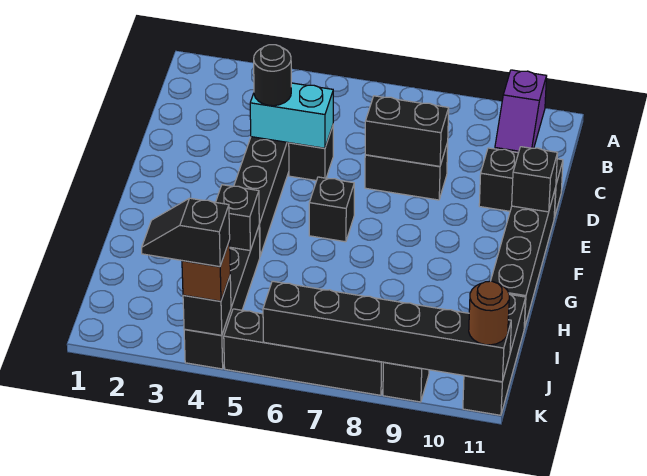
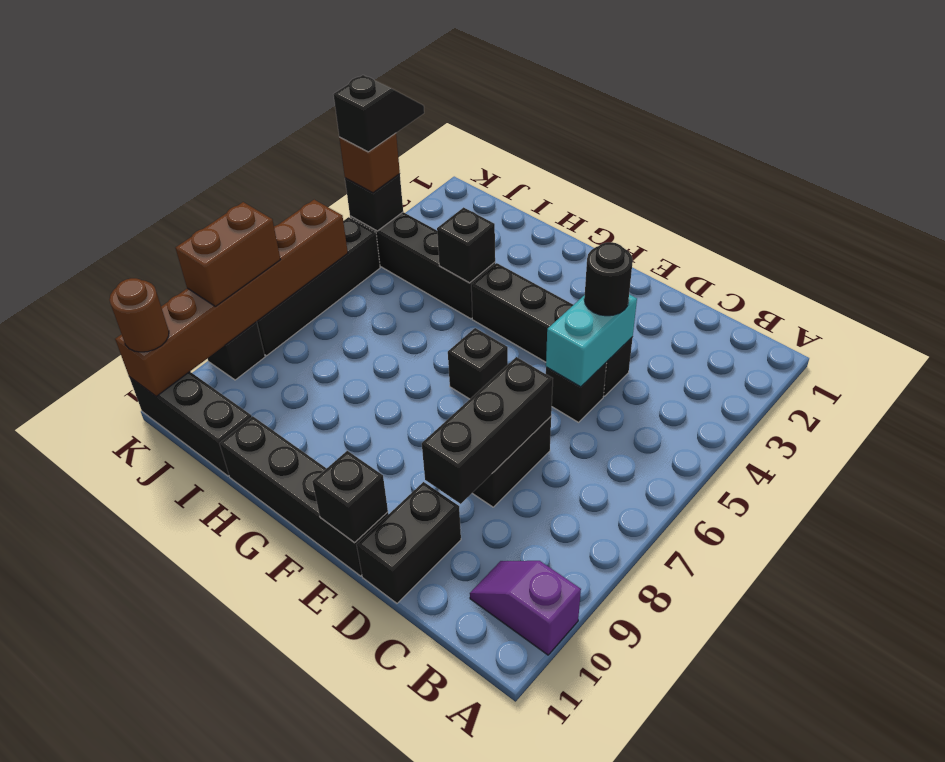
black 1x2 brick [365,96,449,166] -> black 1x3 brick [422,357,553,504]
black 1x6 brick [263,281,511,382] -> brown 1x6 brick [115,200,348,396]
none -> brown 1x2 brick [176,202,280,306]

